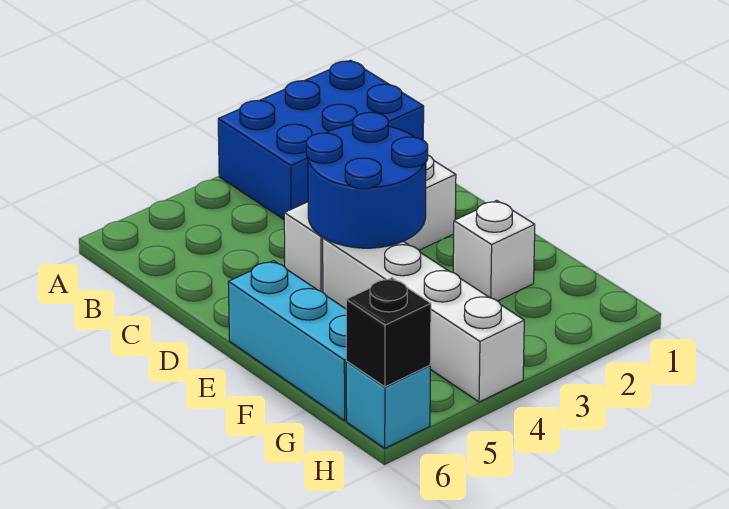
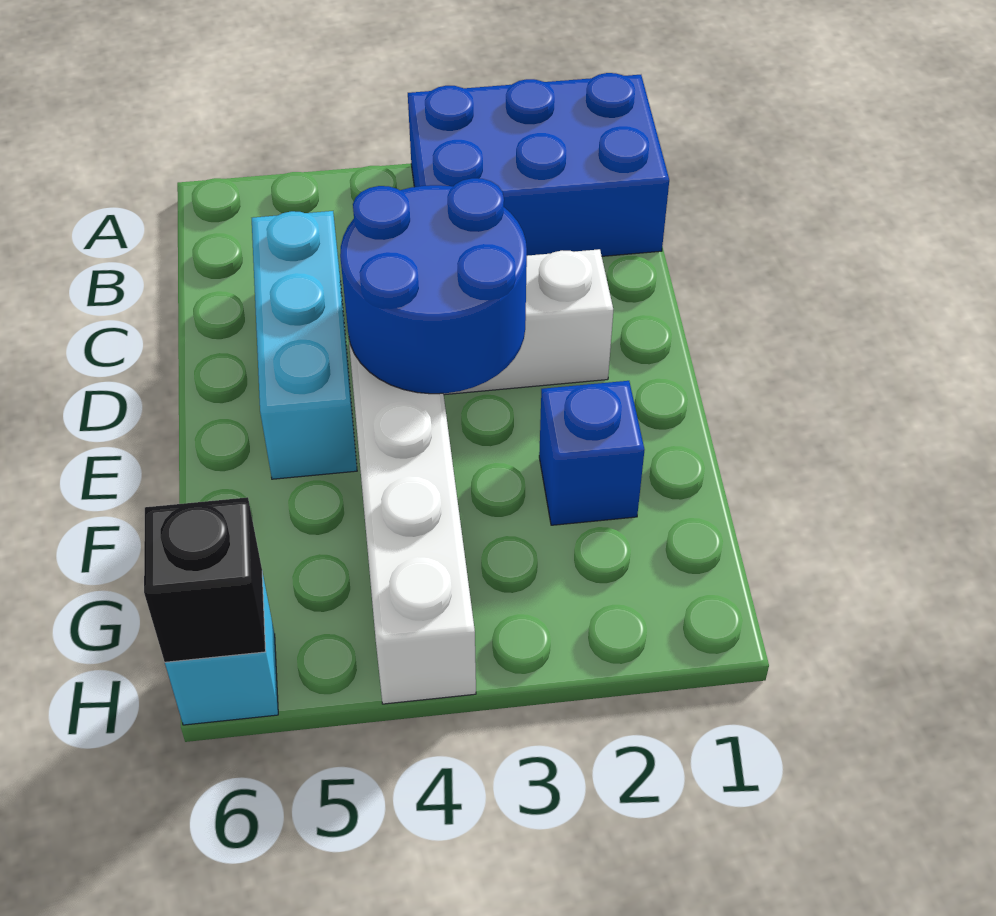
cyan 1x3 brick [228,261,347,421] -> cyan 1x3 brick moved to [252,211,357,479]
white 1x1 brick [453,201,535,301] -> blue 1x1 brick [539,381,644,525]

